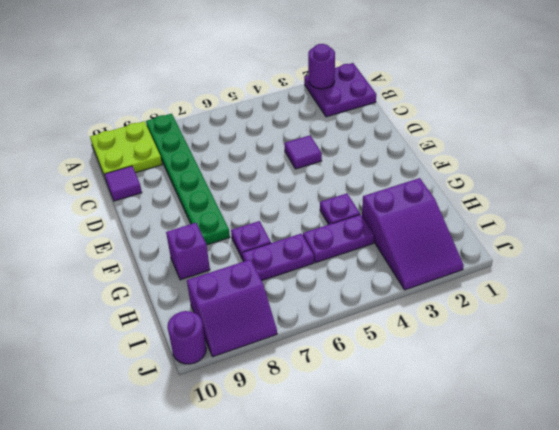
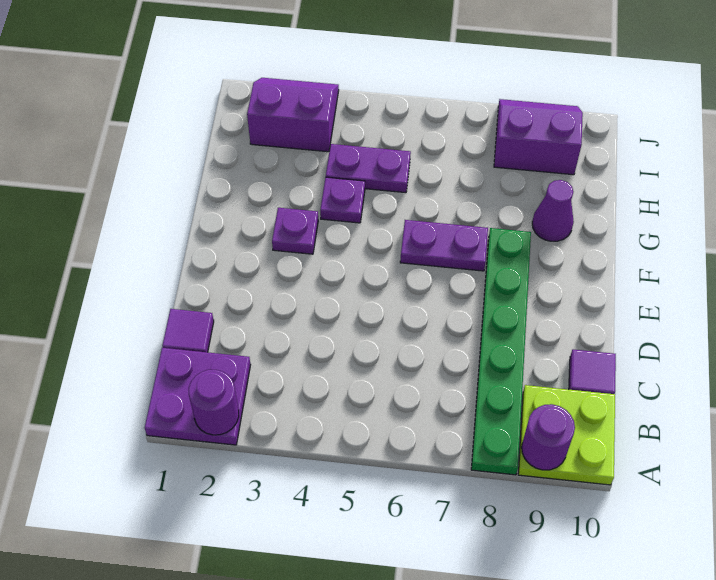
purple 1x1 tile [284,135,322,169] -> purple 1x1 tile moved to [162,309,214,352]
purple 1x1 plate [231,221,271,259] -> purple 1x1 plate moved to [272,208,318,254]
purple 1x1 brick [166,223,210,280] -> purple 1x1 cone [532,180,574,241]
purple 2x3 slope [362,178,464,290] -> purple 2x2 slope [247,78,339,152]
purple 1x2 plate [242,233,314,281] -> purple 1x2 plate moved to [400,220,488,271]
purple 1x1 round brick [168,311,206,364] -> purple 1x1 round brick moved to [522,404,575,470]

